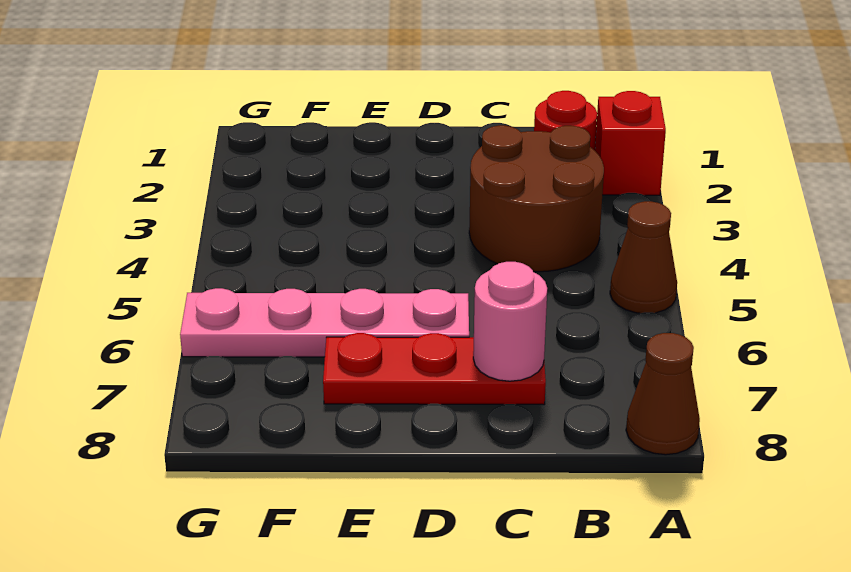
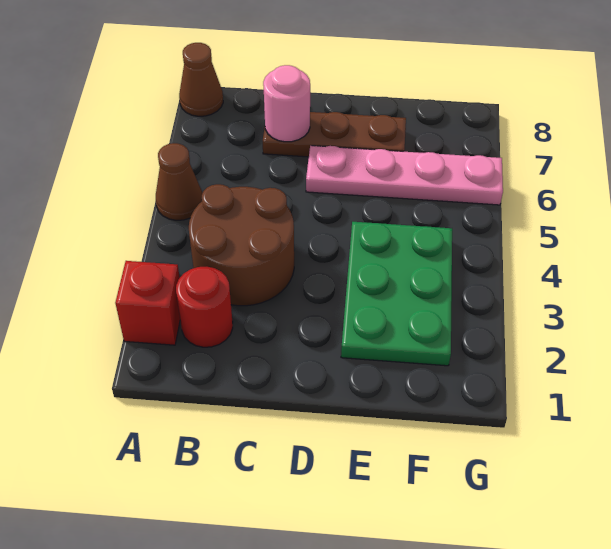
red 1x3 plate [323,333,546,405] -> brown 1x3 plate [263,112,406,157]
none -> green 2x3 plate [341,222,452,366]

